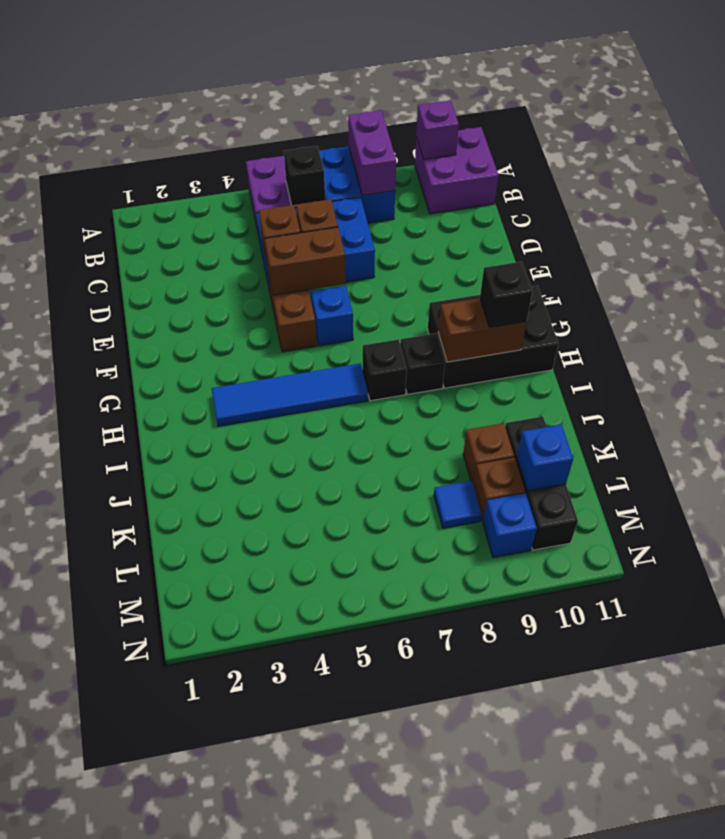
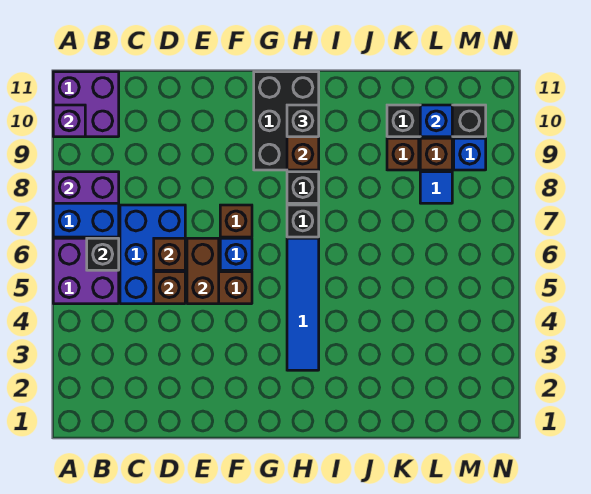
none -> brown 1x1 brick [220,205,252,237]

